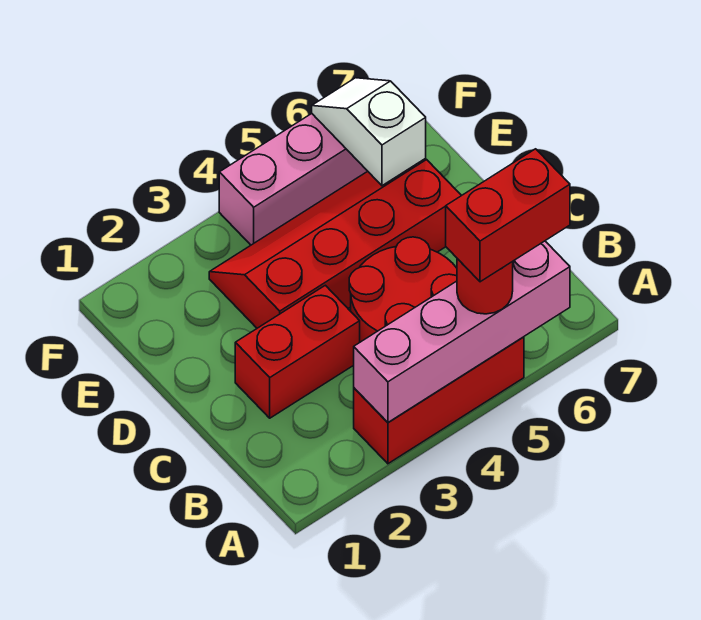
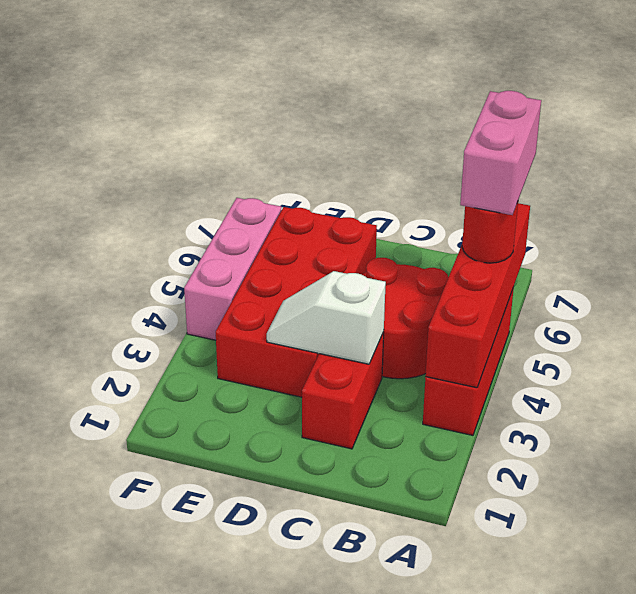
pink 1x4 brick [354,241,570,423] -> red 1x4 brick [426,203,530,388]
red 1x2 brick [446,149,570,282] -> pink 1x2 brick [460,91,541,215]
red 2x4 slope [209,159,461,328] -> red 2x4 brick [216,207,377,397]
white 1x2 slope [312,78,426,186] -> white 1x2 slope moved to [267,271,386,364]

